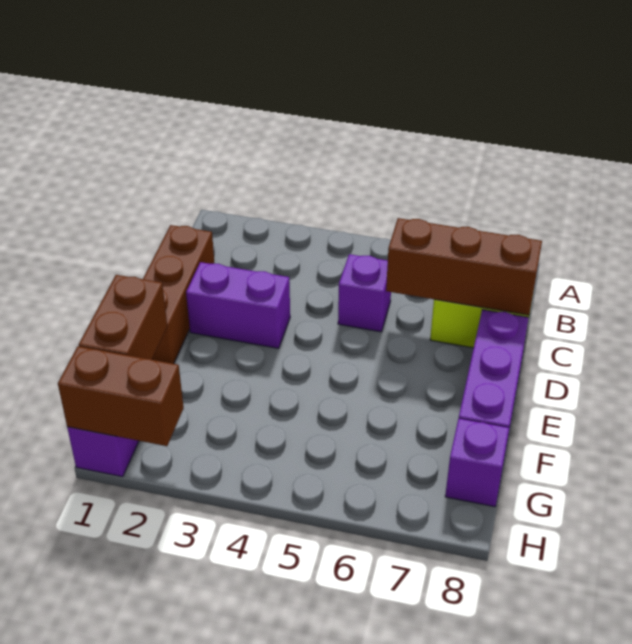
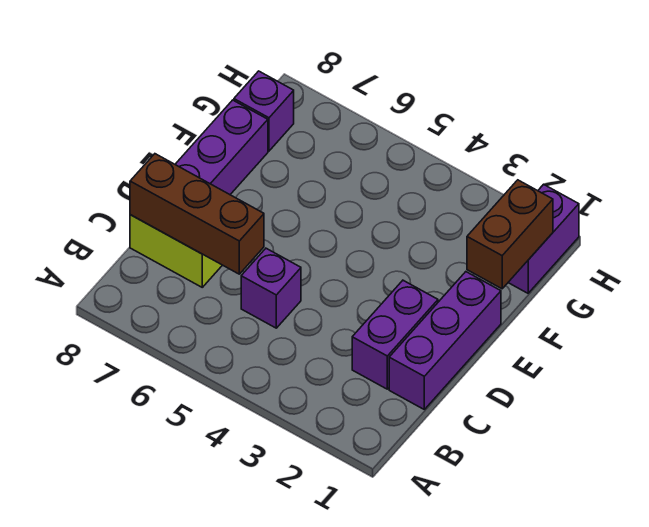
brown 1x3 brick [143,225,214,364] -> purple 1x3 brick [389,272,501,409]
purple 1x2 brick [186,262,290,348] -> purple 1x2 brick turned to [352,280,438,389]
brown 1x2 brick [58,346,184,446] -> none

